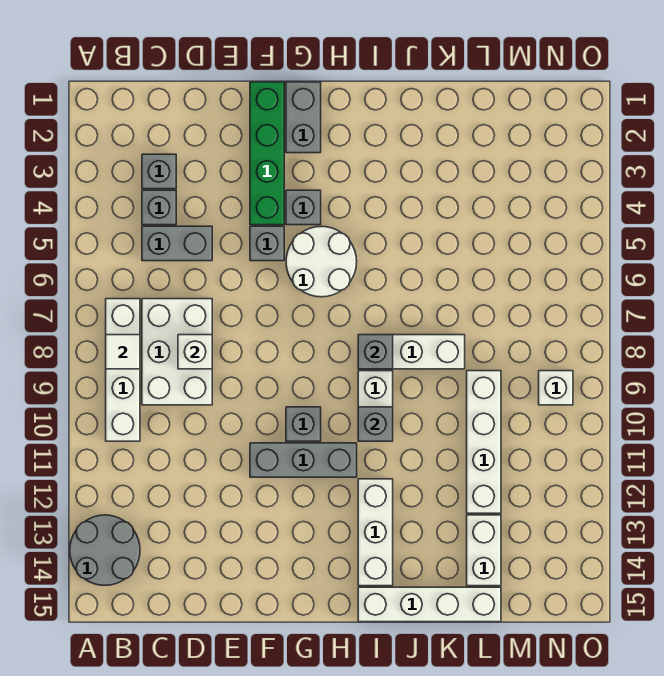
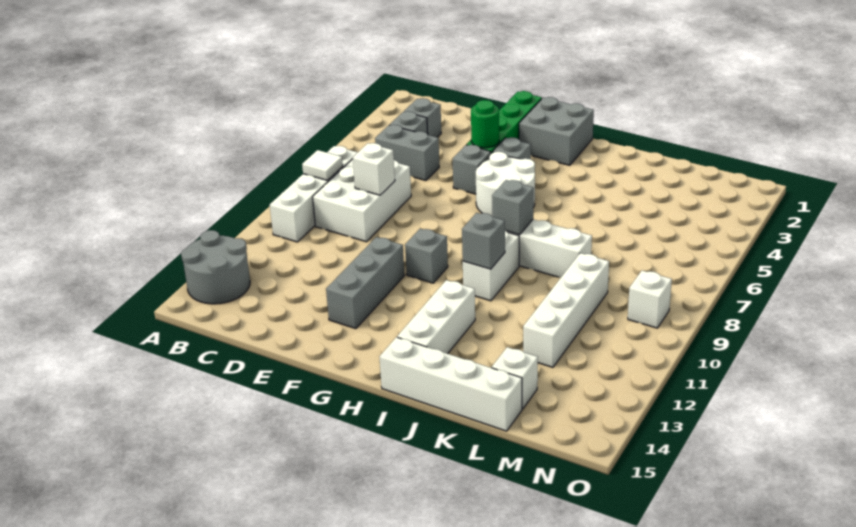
none -> green 1x1 round brick [471,100,499,148]
grey 1x3 brick [250,443,357,477] -> grey 1x3 brick turned to [326,237,405,329]
grey 1x2 brick [286,82,321,153] -> grey 2x2 brick [519,97,594,165]
white 1x2 brick [467,515,501,586] -> white 1x1 brick [492,347,538,409]

